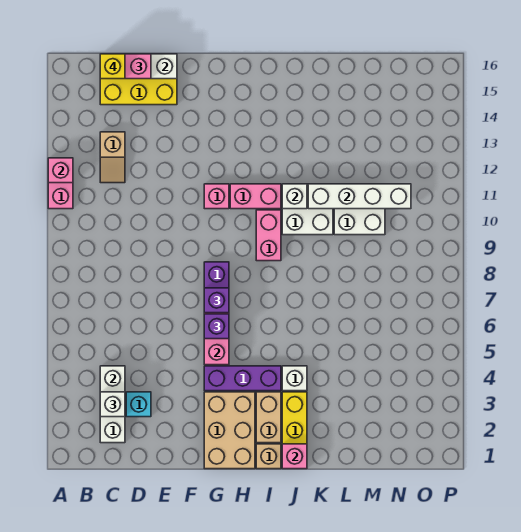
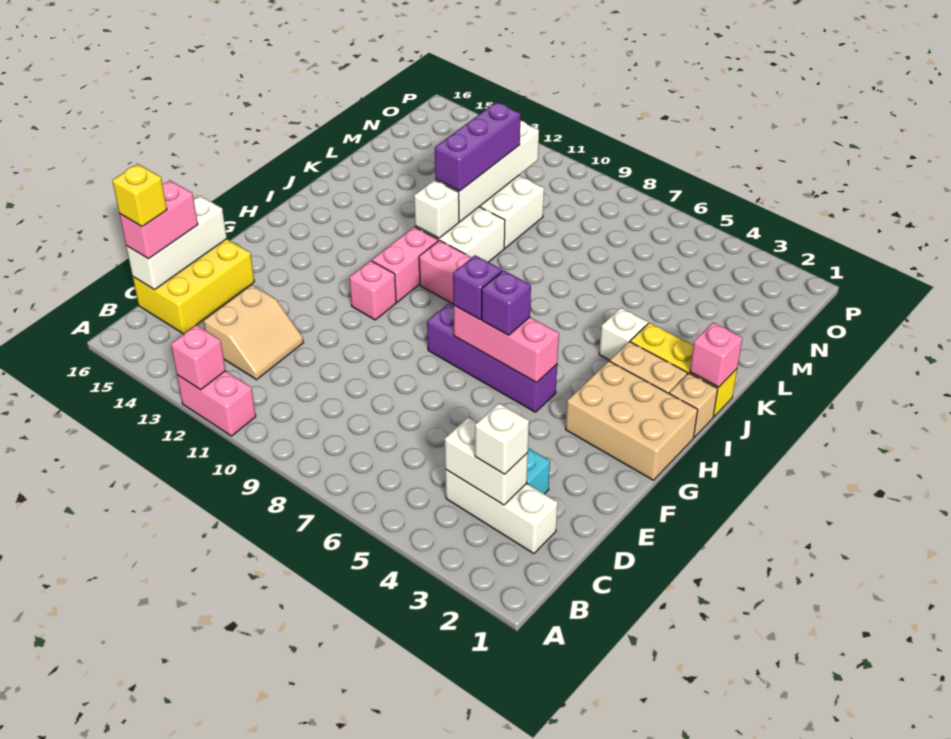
tan 1x2 slope [100,132,125,183] -> tan 2x2 slope [204,285,304,380]
purple 1x3 brick [204,366,281,391] -> purple 1x3 brick moved to [435,102,521,191]

